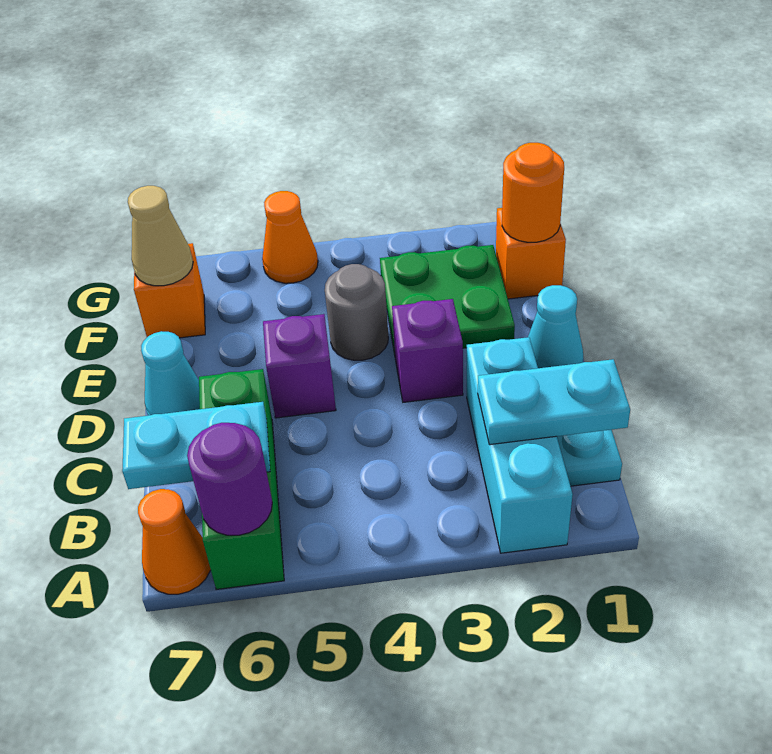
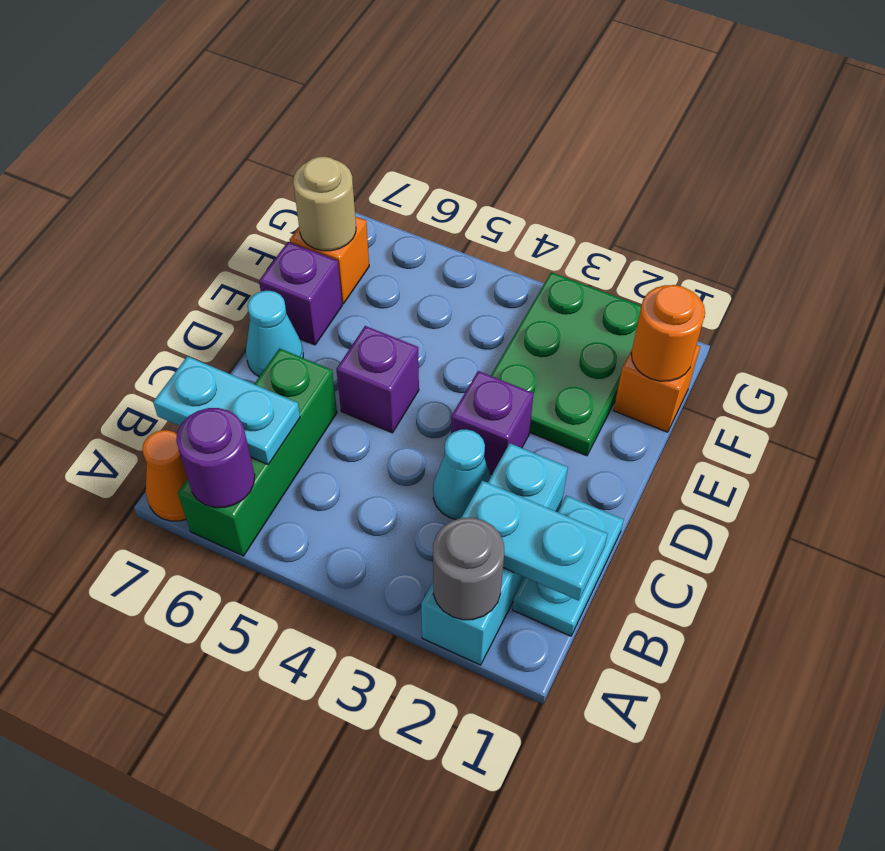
cyan 1x1 cone [528,285,583,368] -> cyan 1x1 cone moved to [433,430,491,519]
green 2x2 plate [380,245,515,354] -> green 2x3 plate [491,272,641,456]
grey 1x1 round brick [325,264,388,360] -> grey 1x1 round brick moved to [433,518,504,620]
none -> purple 1x1 brick [259,242,342,345]
tan 1x1 cone [128,186,193,286] -> tan 1x1 round brick [293,157,356,251]
orange 1x1 cone [262,191,318,283] -> none

